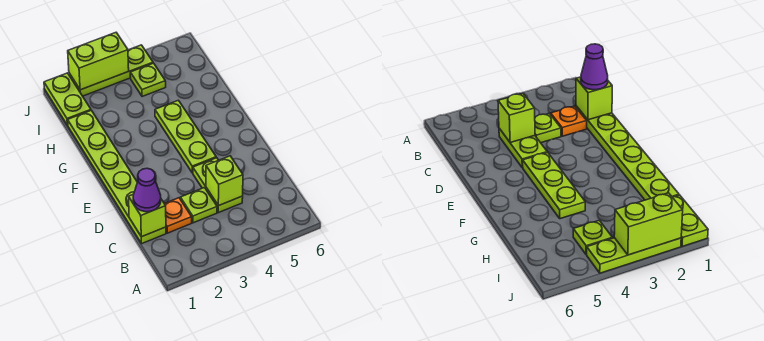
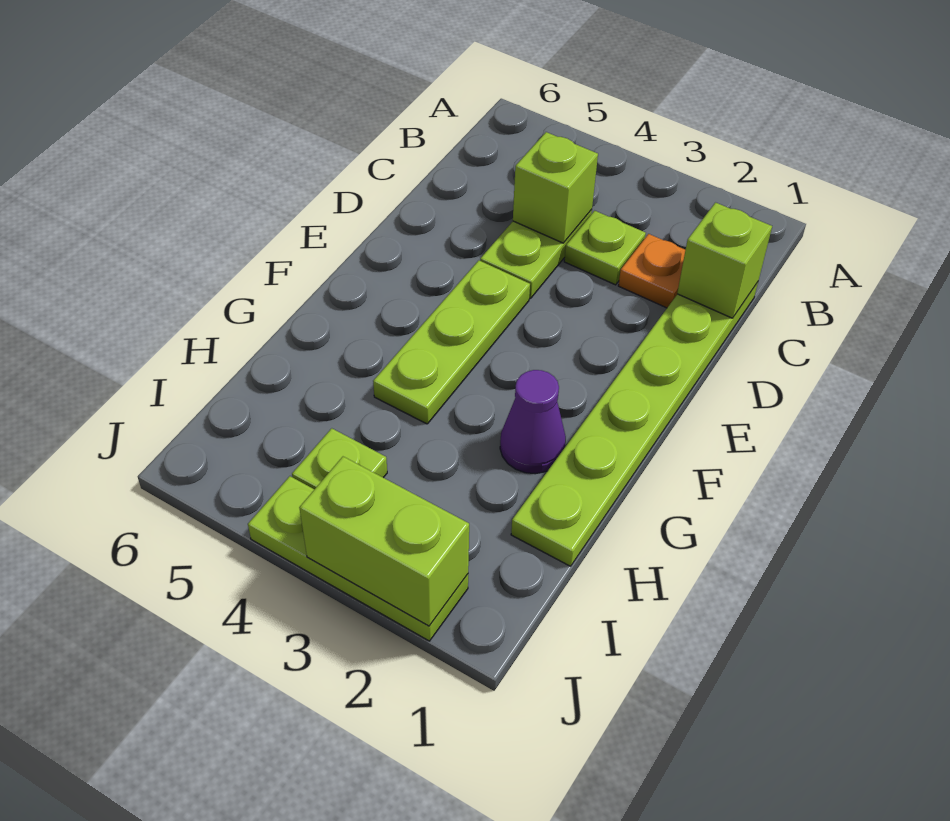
purple 1x1 cone [133,168,161,212] -> purple 1x1 cone moved to [500,370,566,474]
lime 1x2 plate [44,73,91,125] -> none

